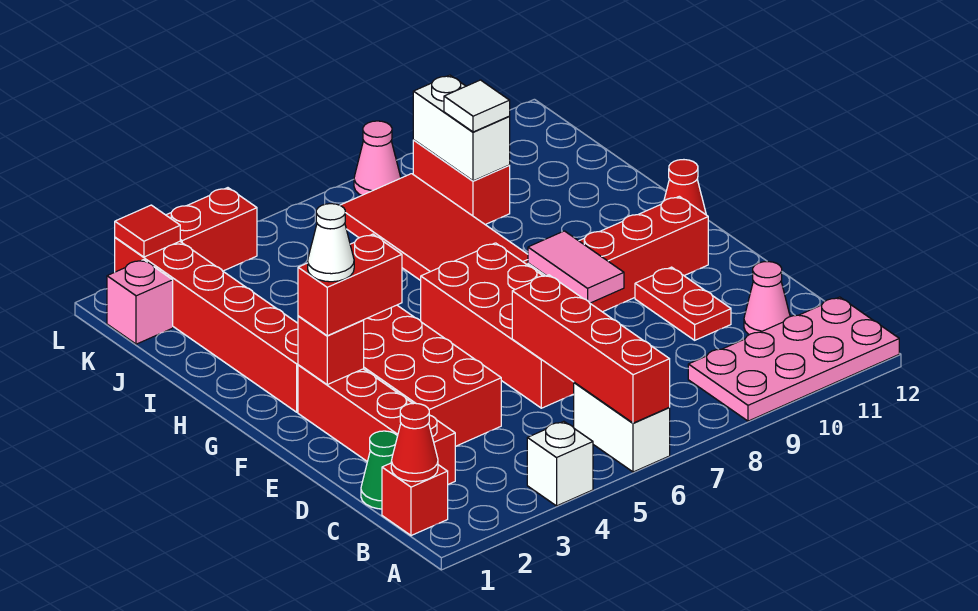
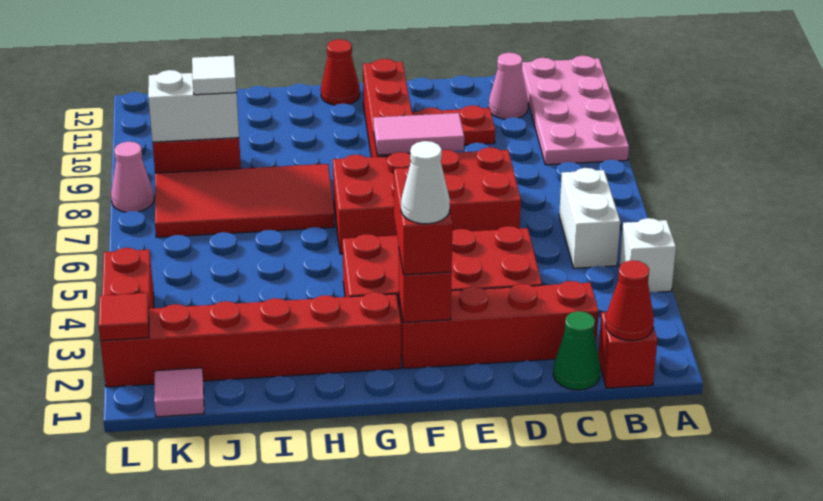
white 1x2 brick [574,382,670,472] -> white 1x2 brick turned to [559,168,620,268]
red 1x4 brick [512,275,670,423] -> none
pink 1x1 brick [107,260,173,344] -> pink 1x1 tile [154,368,204,417]

